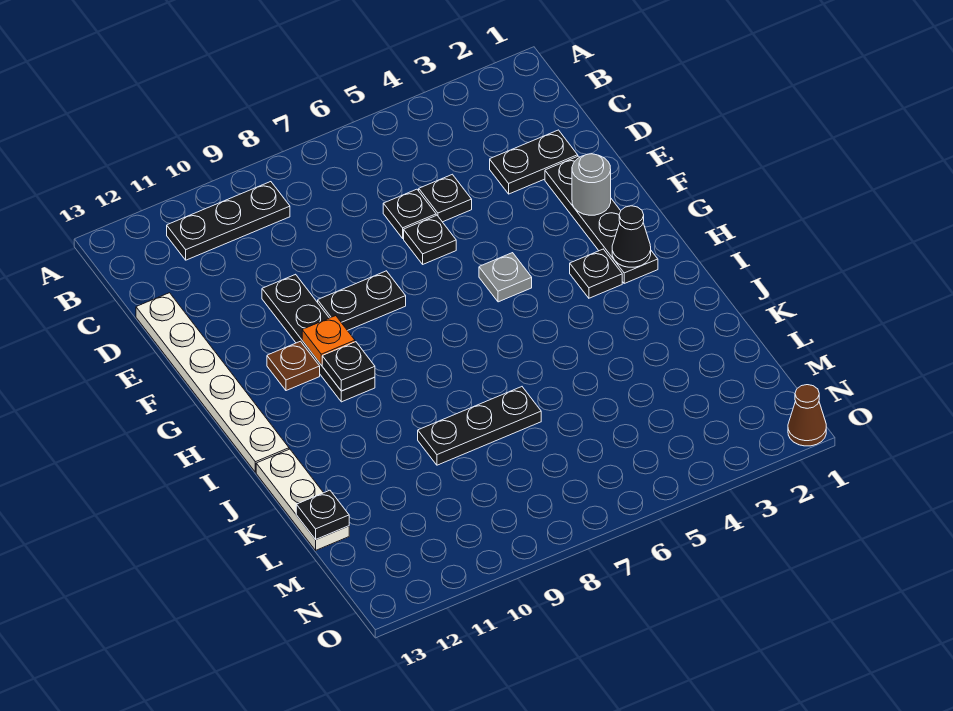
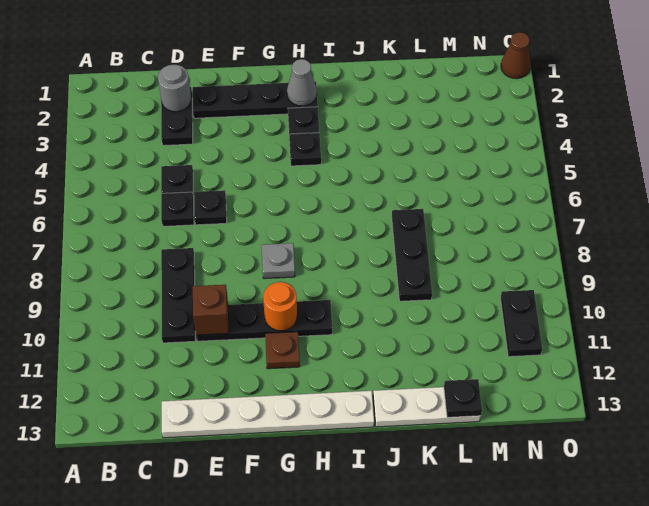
black 1x3 plate [167,182,290,260] -> black 1x3 plate moved to [161,248,195,343]
none -> brown 1x1 brick [193,285,229,335]
grey 1x1 round brick [572,154,611,215] -> grey 1x1 round brick moved to [158,65,191,112]
black 1x2 plate [318,271,406,330] -> black 1x2 plate moved to [500,290,542,357]
grey 1x1 plate [479,253,532,302] -> grey 1x1 plate moved to [262,243,295,279]
orange 1x1 plate [302,316,355,365] -> orange 1x1 round brick [263,282,297,331]
black 1x1 cone [612,206,651,267] -> grey 1x1 cone [287,59,317,106]
black 1x1 plate [322,342,375,391] -> black 1x1 plate moved to [289,133,321,166]

